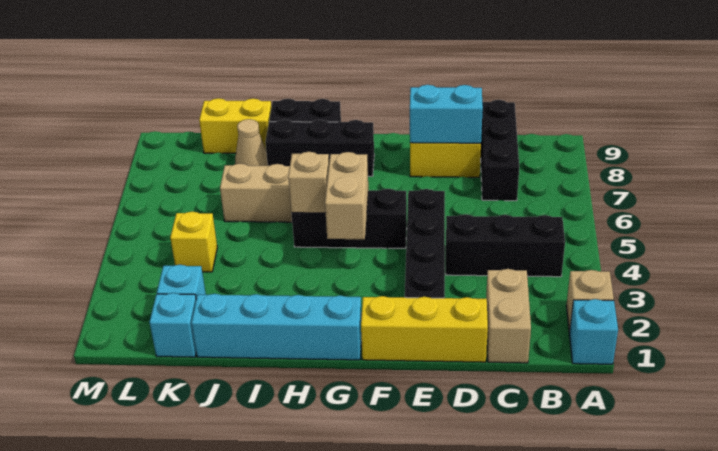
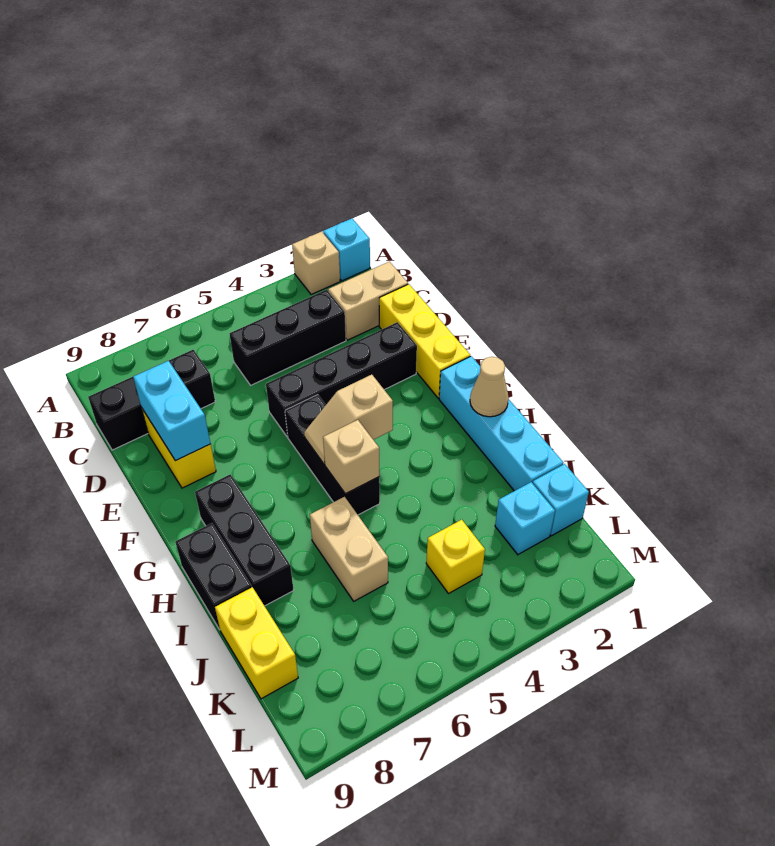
black 1x3 brick [446,214,565,277] -> black 1x3 brick turned to [230,290,346,385]
tan 1x2 brick [325,152,368,239] -> tan 1x2 slope [304,375,393,464]
tan 1x1 cone [235,119,268,166] -> tan 1x1 cone moved to [470,357,509,417]

